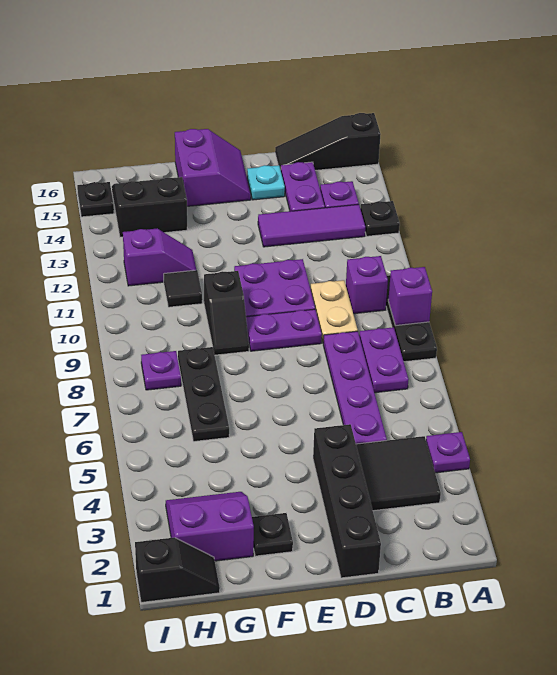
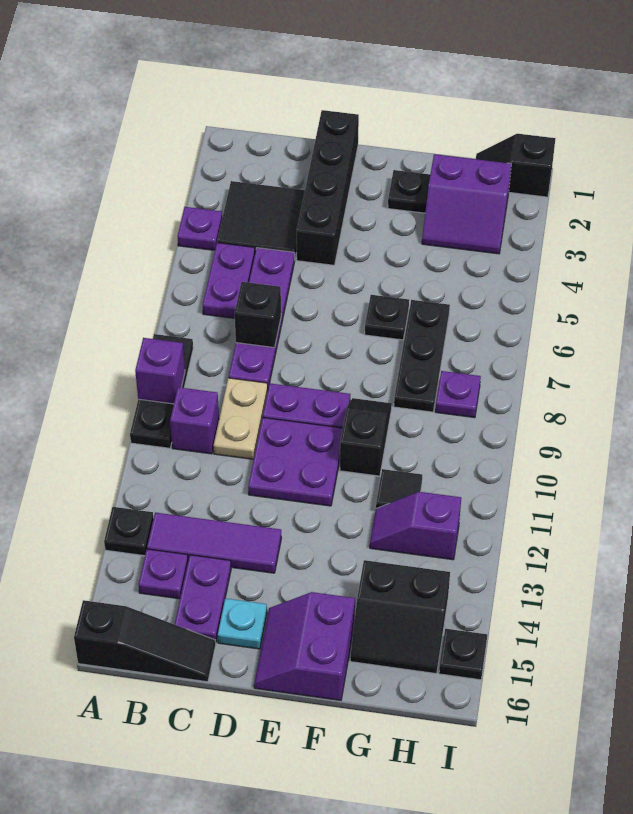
purple 1x2 plate [359,327,409,393] -> purple 1x2 plate moved to [203,243,255,318]
none -> black 1x1 brick [235,282,281,348]
none -> black 1x1 plate [365,295,409,340]

